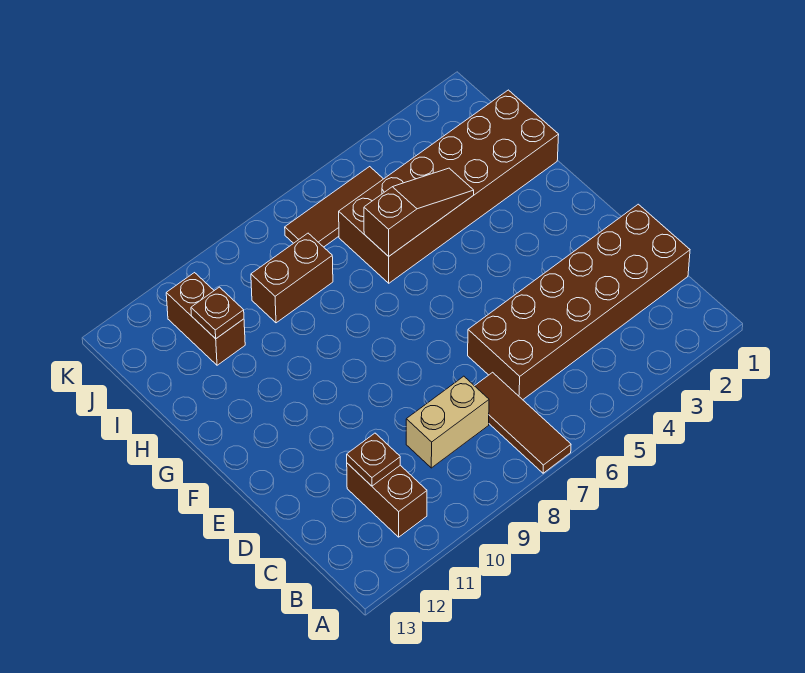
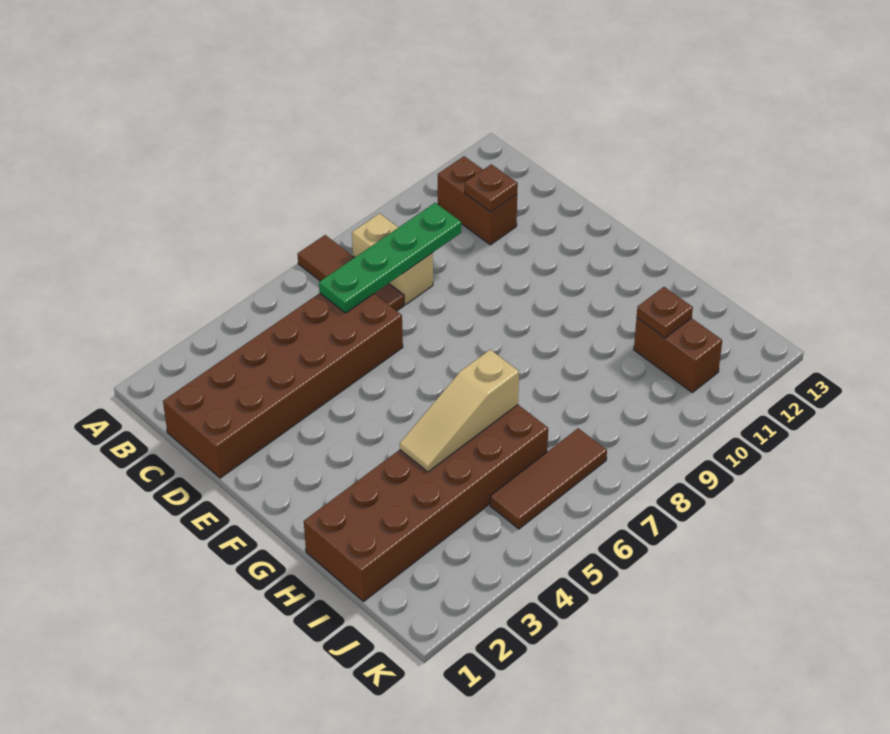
none -> green 1x4 plate [319,203,461,313]
tan 1x2 brick [406,376,489,468] -> tan 1x2 brick turned to [352,213,433,304]
brown 1x3 slope [364,168,474,256] -> tan 1x3 slope [400,349,519,472]
brown 1x2 brick [251,233,333,323] -> none

